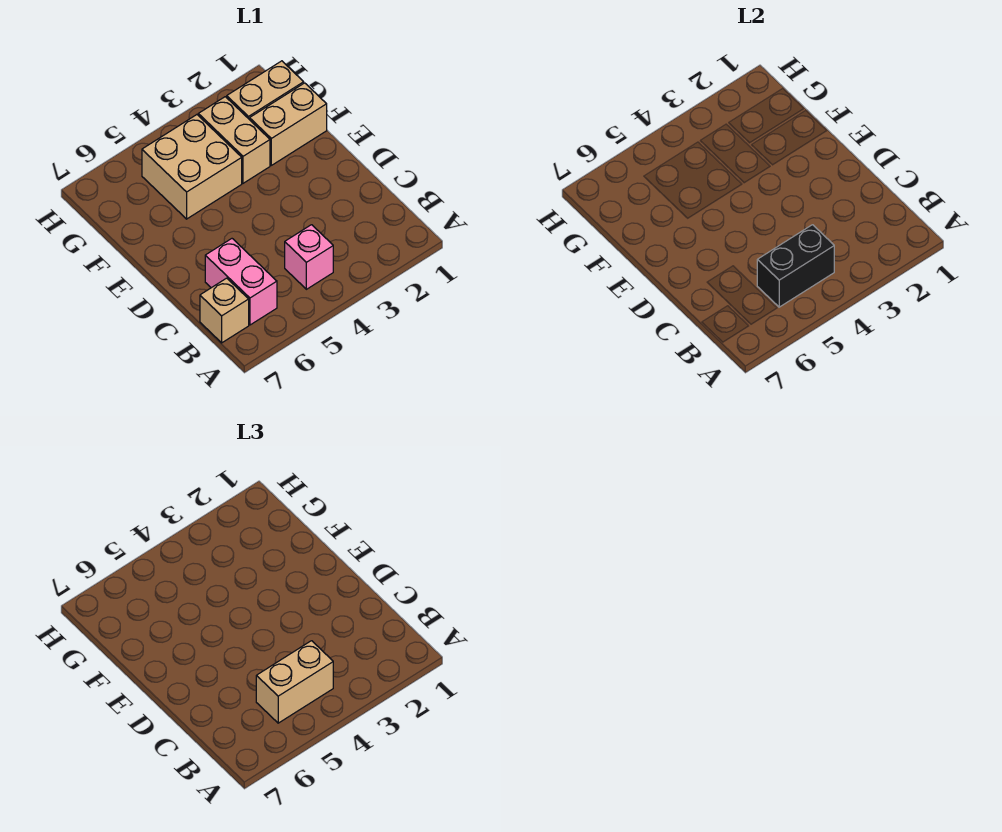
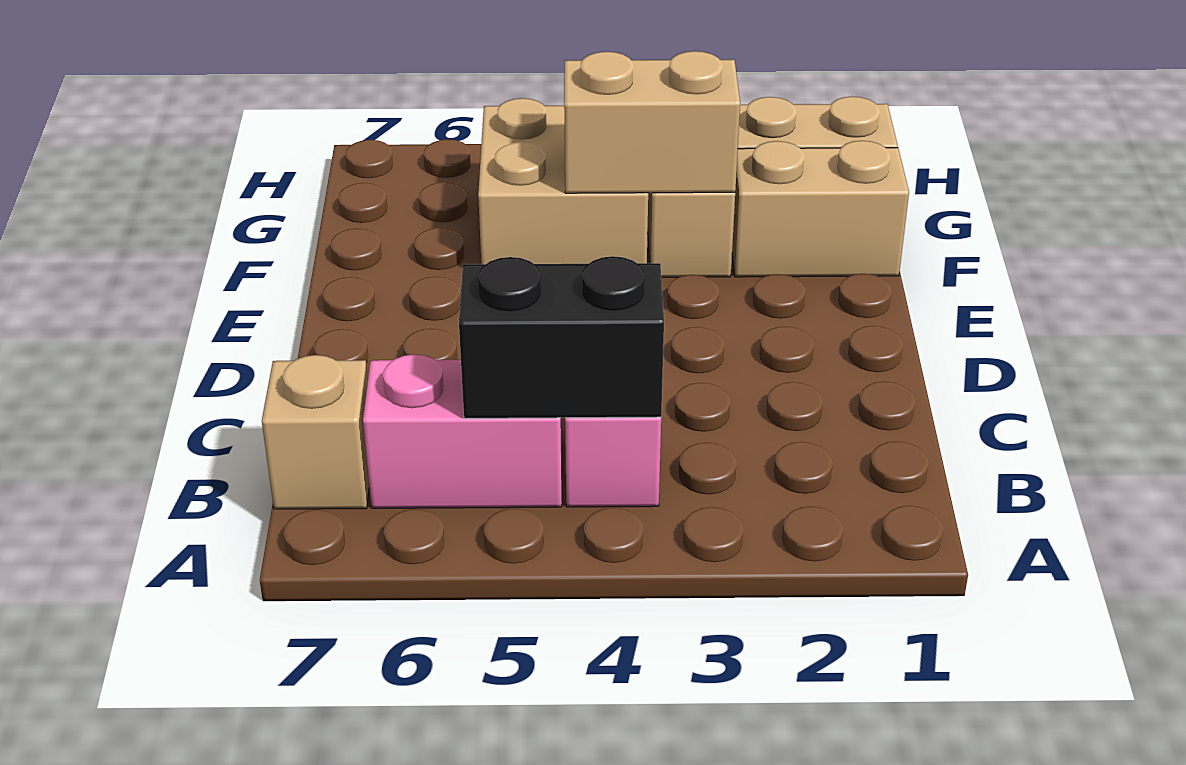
tan 1x2 brick [256,641,333,723] -> tan 1x2 brick moved to [564,51,740,193]
pink 1x2 brick [205,239,277,325] -> pink 1x2 brick turned to [363,354,562,508]

